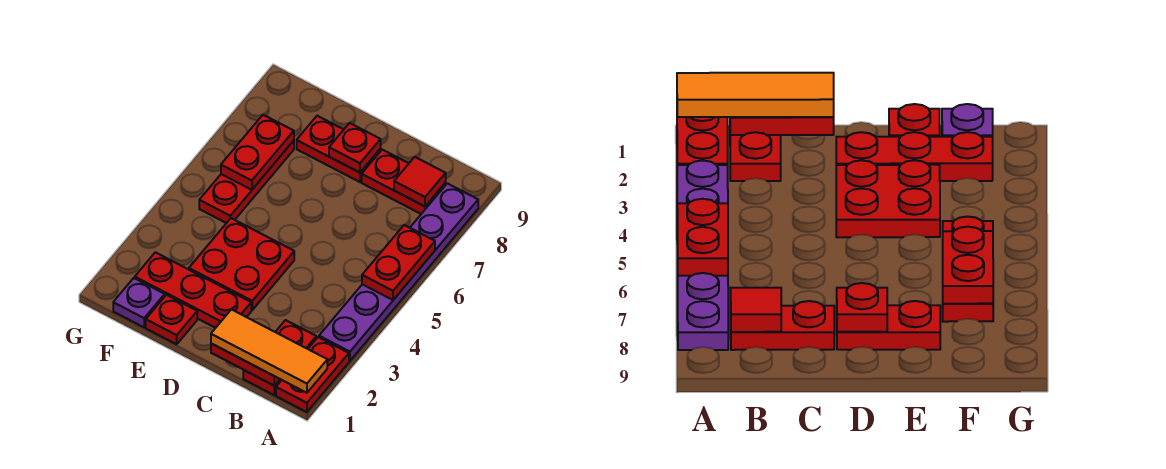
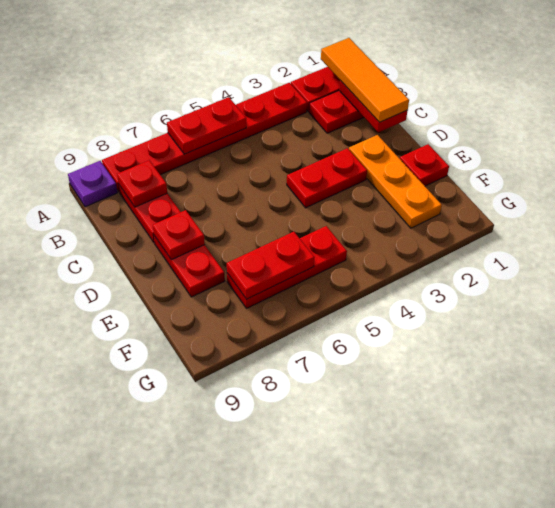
purple 1x6 plate [319,183,478,361] -> red 1x6 plate [102,83,307,192]
red 1x1 tile [394,157,446,206] -> red 1x1 plate [117,160,167,207]
red 1x3 plate [135,252,251,328] -> orange 1x3 plate [349,135,442,228]
red 2x2 plate [189,218,294,310] -> red 1x2 plate [287,148,367,208]
purple 1x1 plate [113,278,165,327] -> purple 1x1 plate moved to [68,161,117,207]

